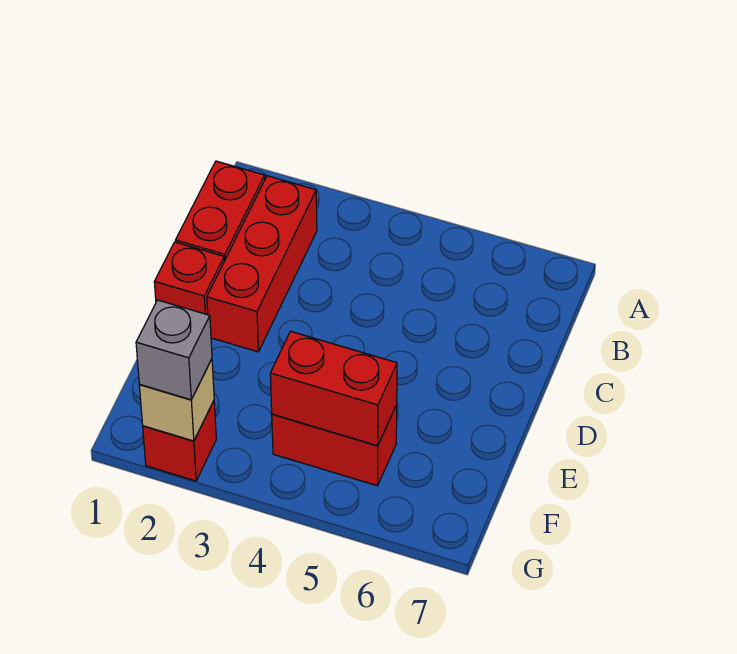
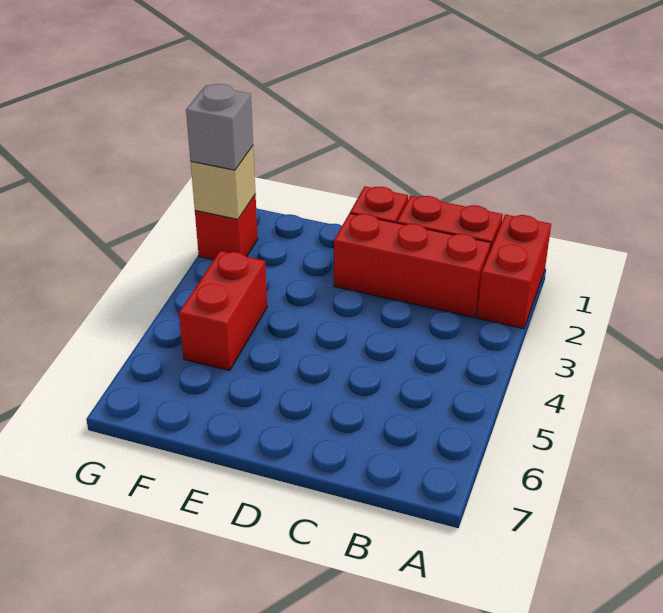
red 1x2 brick [270,331,397,446] -> red 1x2 brick moved to [477,214,551,329]

